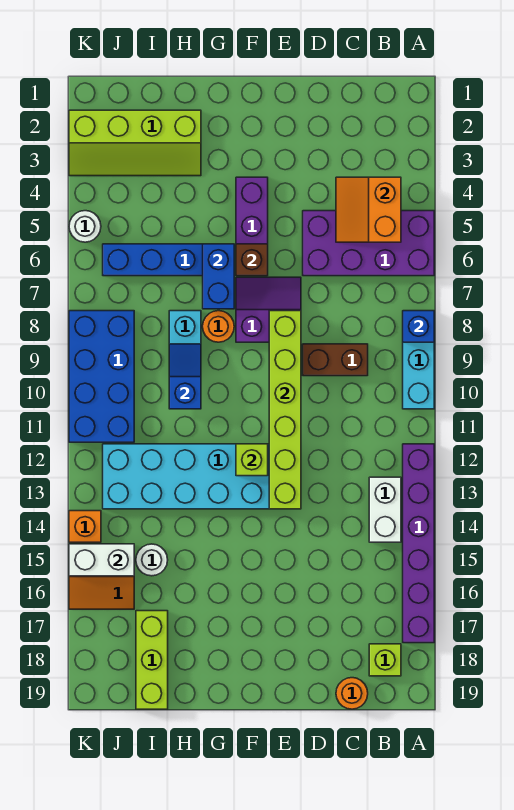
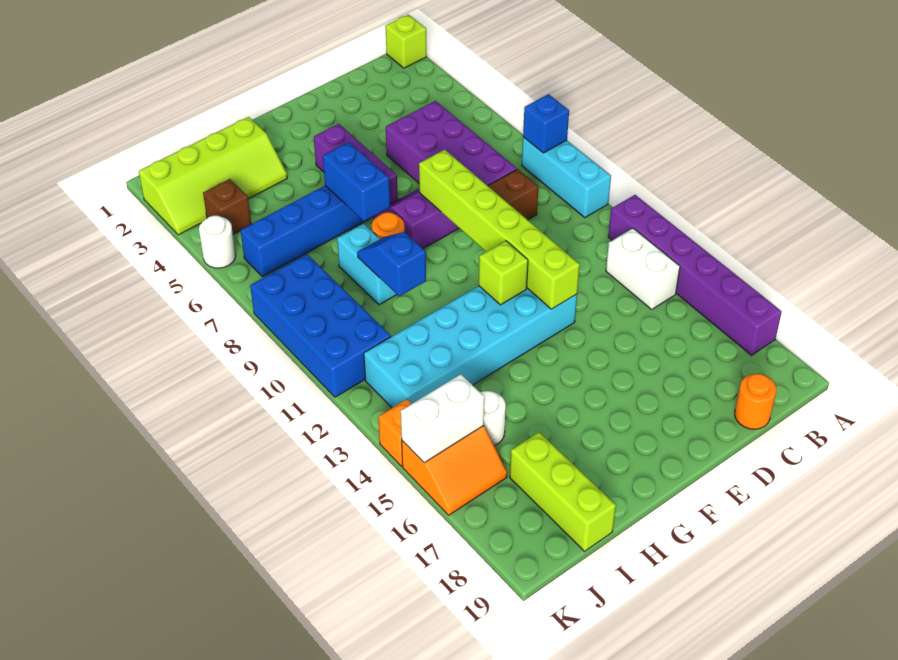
purple 2x4 brick [303,211,434,276] -> purple 2x4 brick turned to [386,101,517,186]
orange 2x2 slope [336,177,401,242] -> none
lime 1x1 brick [369,644,401,676] -> lime 1x1 brick moved to [385,14,427,68]
brown 1x1 brick [236,244,268,276] -> brown 1x1 brick moved to [203,179,251,234]

